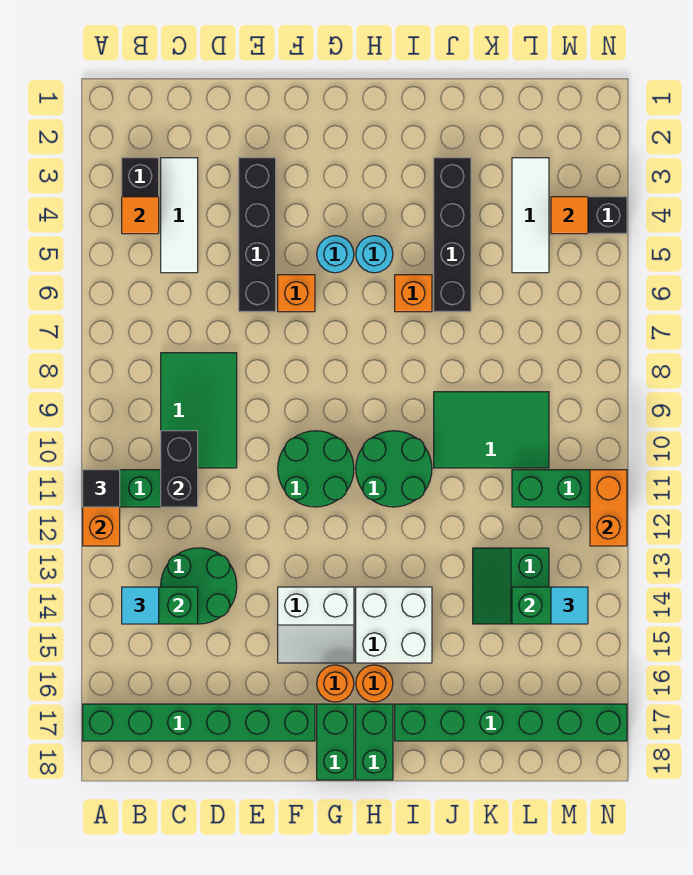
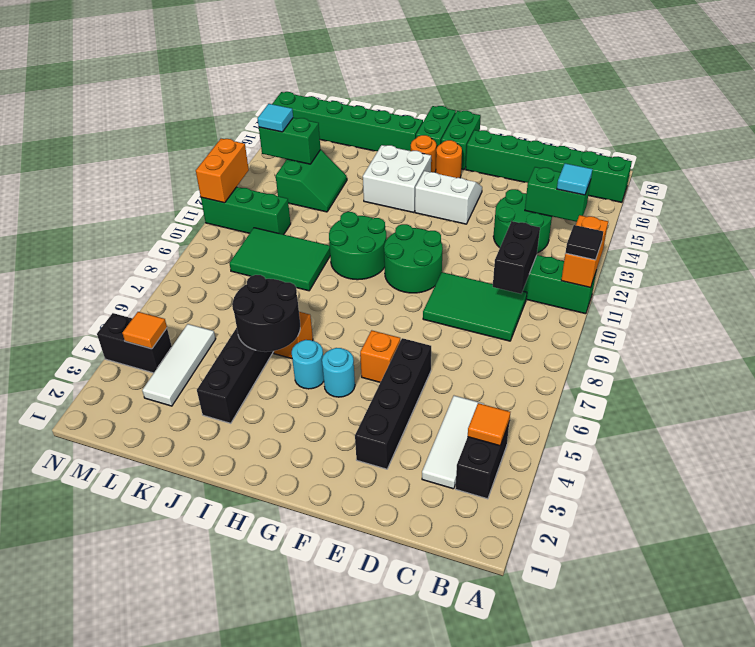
green 2x3 tile [161,353,237,468] -> green 2x3 tile turned to [423,272,527,341]
none -> black 2x2 round brick [232,275,300,352]

